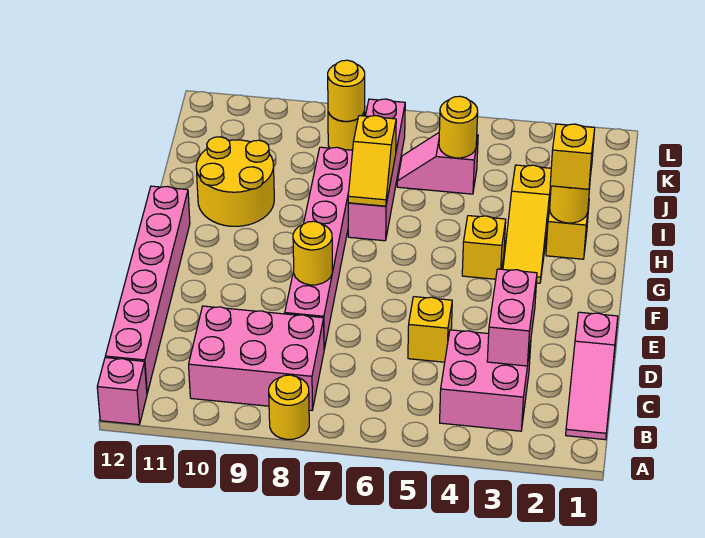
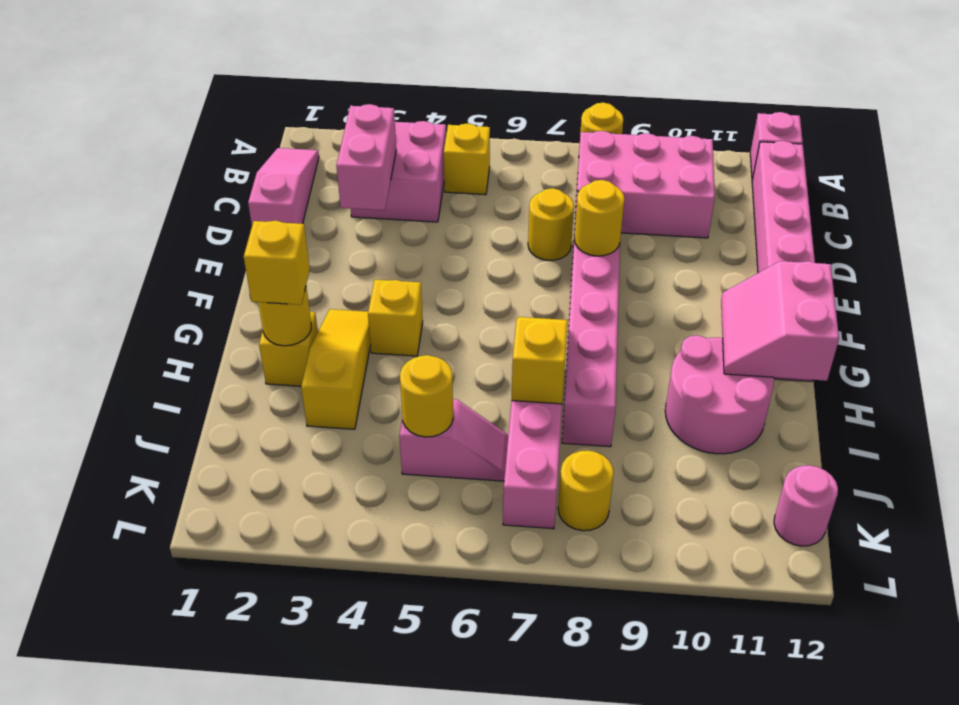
yellow 1x1 brick [408,297,452,362] -> yellow 1x1 brick moved to [444,124,490,195]
none -> pink 2x2 slope [721,261,839,381]
yellow 2x2 round brick [196,137,274,226] -> pink 2x2 round brick [665,335,774,454]
yellow 1x1 round brick [328,60,365,121] -> yellow 1x1 round brick moved to [528,188,574,260]
none -> pink 1x1 round brick [774,465,838,546]

